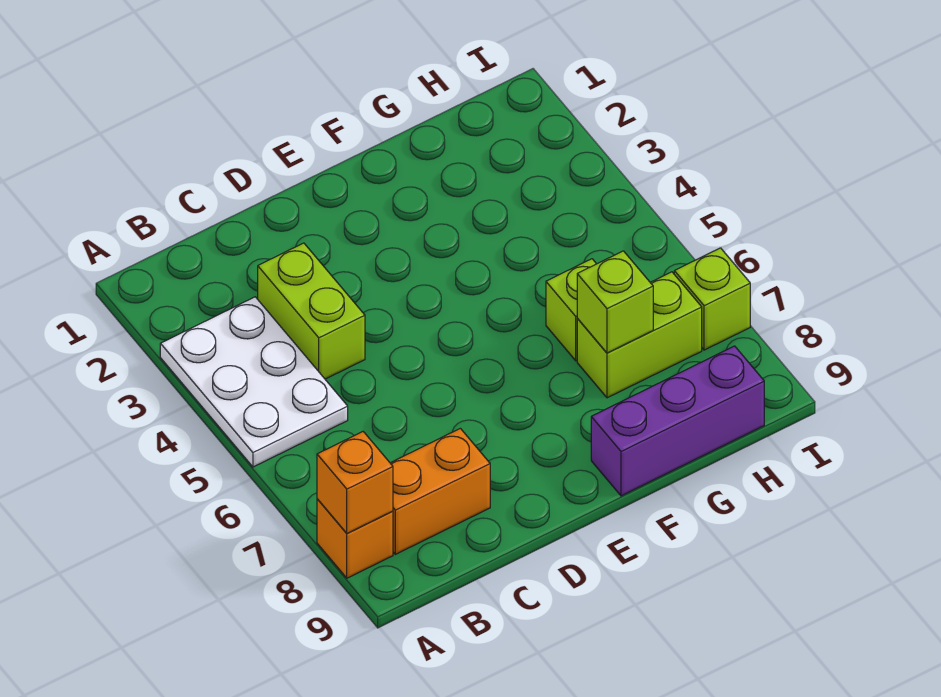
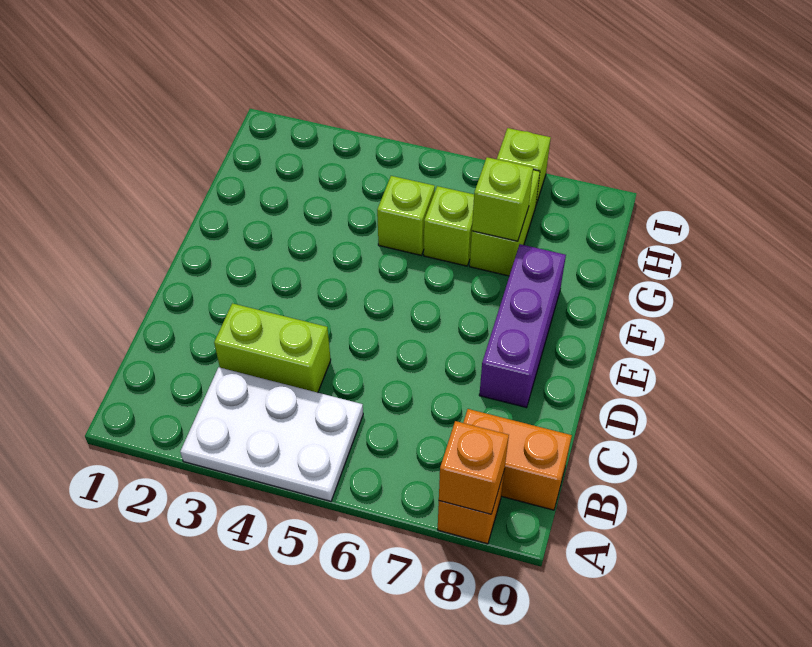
orange 1x2 brick [391,428,490,554] -> orange 1x2 brick turned to [463,409,572,510]
purple 1x3 brick [591,346,764,496] -> purple 1x3 brick moved to [479,244,566,408]
none -> lime 1x1 brick [377,176,435,255]

